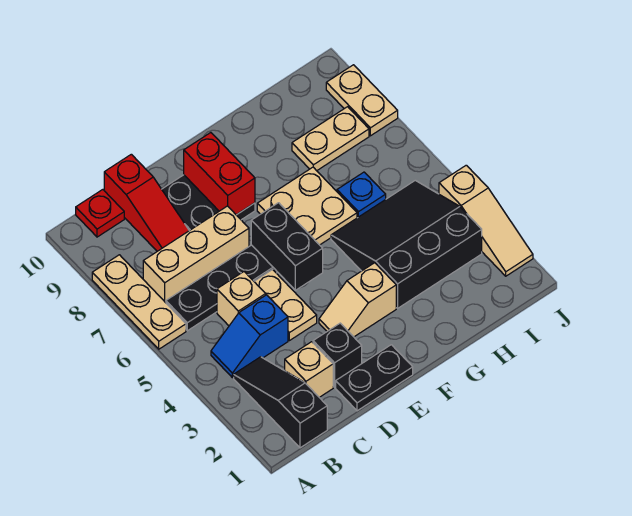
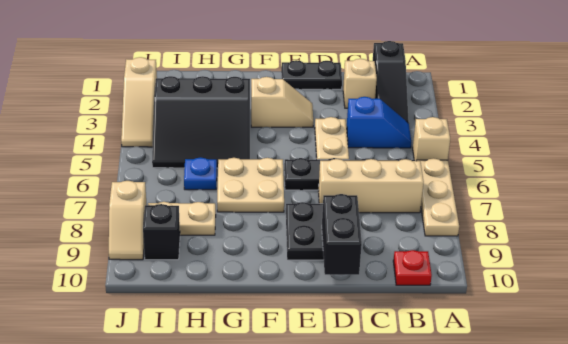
tan 1x1 brick [217,272,266,326] -> tan 1x1 brick moved to [413,117,450,161]
red 1x3 slope [104,154,189,251] -> none
black 1x1 brick [313,323,362,387] -> black 1x1 brick moved to [143,204,180,260]
black 1x2 brick [251,203,323,290] -> black 1x2 brick moved to [322,194,362,275]
red 1x2 brick [184,133,255,215] -> none
tan 1x3 slope [439,165,533,276] -> tan 1x3 slope turned to [121,57,157,147]
tan 1x2 plate [326,65,398,136] -> tan 1x2 slope [109,181,147,260]

